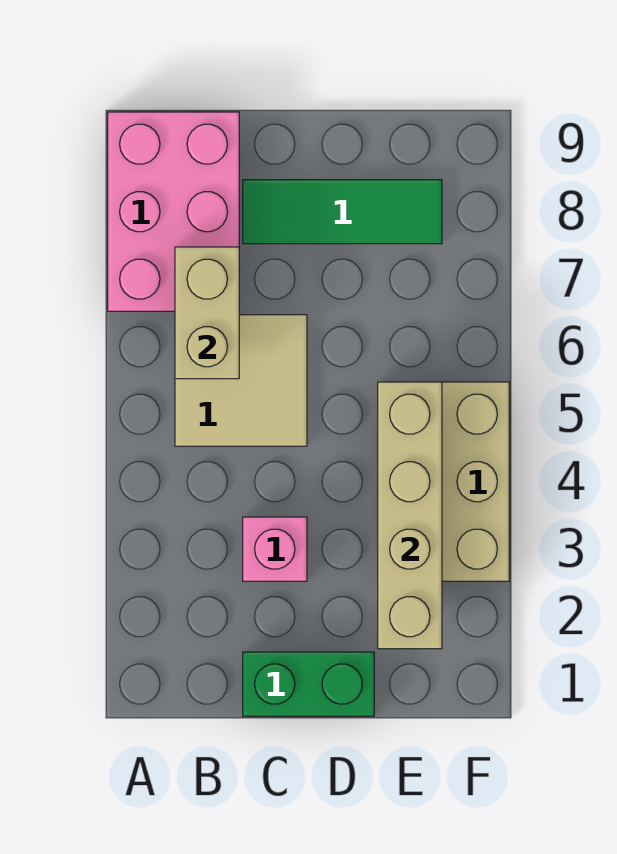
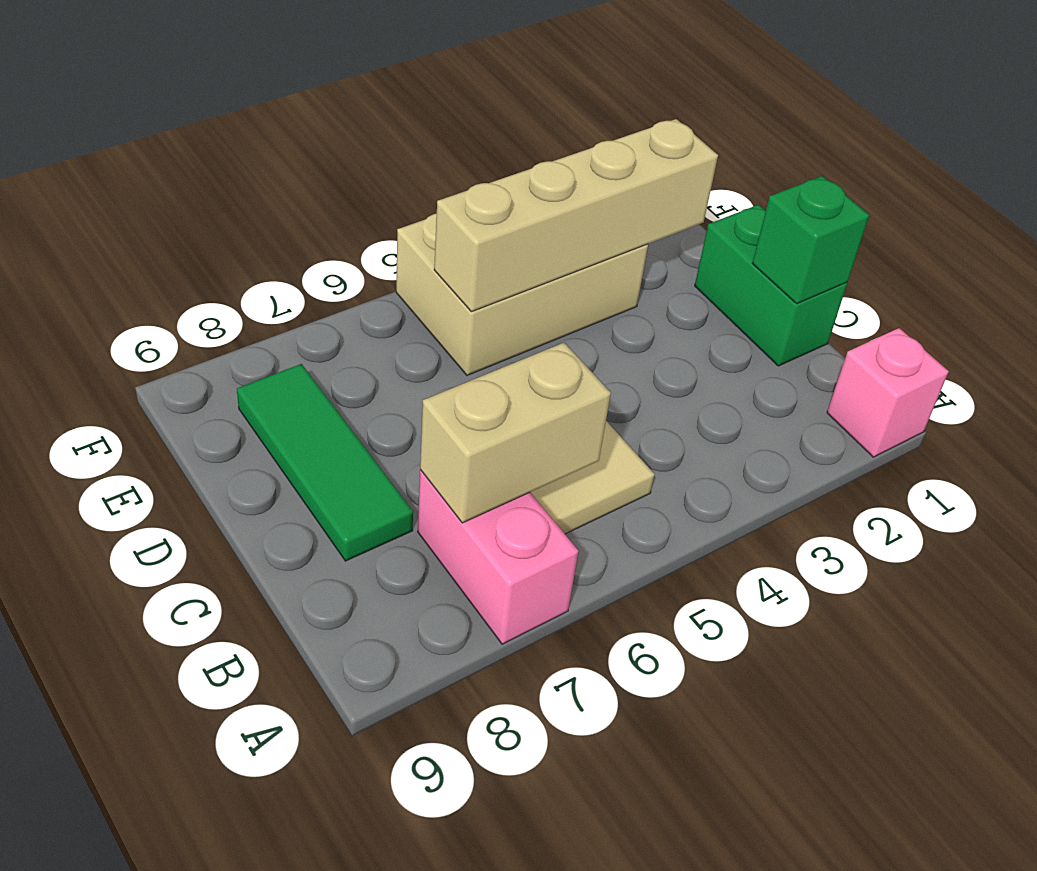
pink 2x3 brick [108,112,239,311] -> pink 1x2 brick [418,470,578,644]
none -> green 1x1 brick [752,176,869,304]
pink 1x1 brick [243,517,307,581] -> pink 1x1 brick moved to [827,328,949,457]

